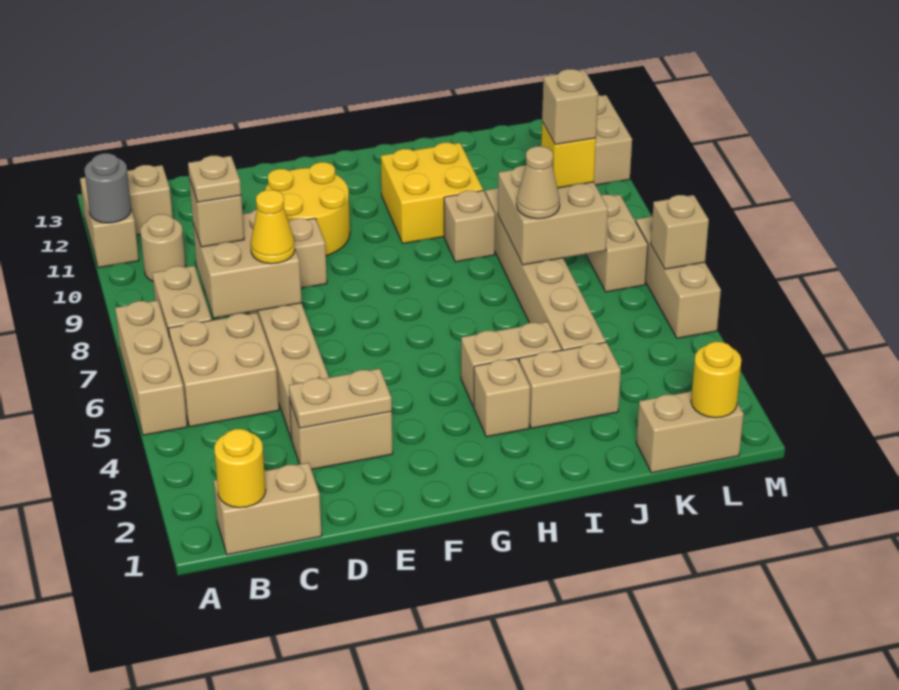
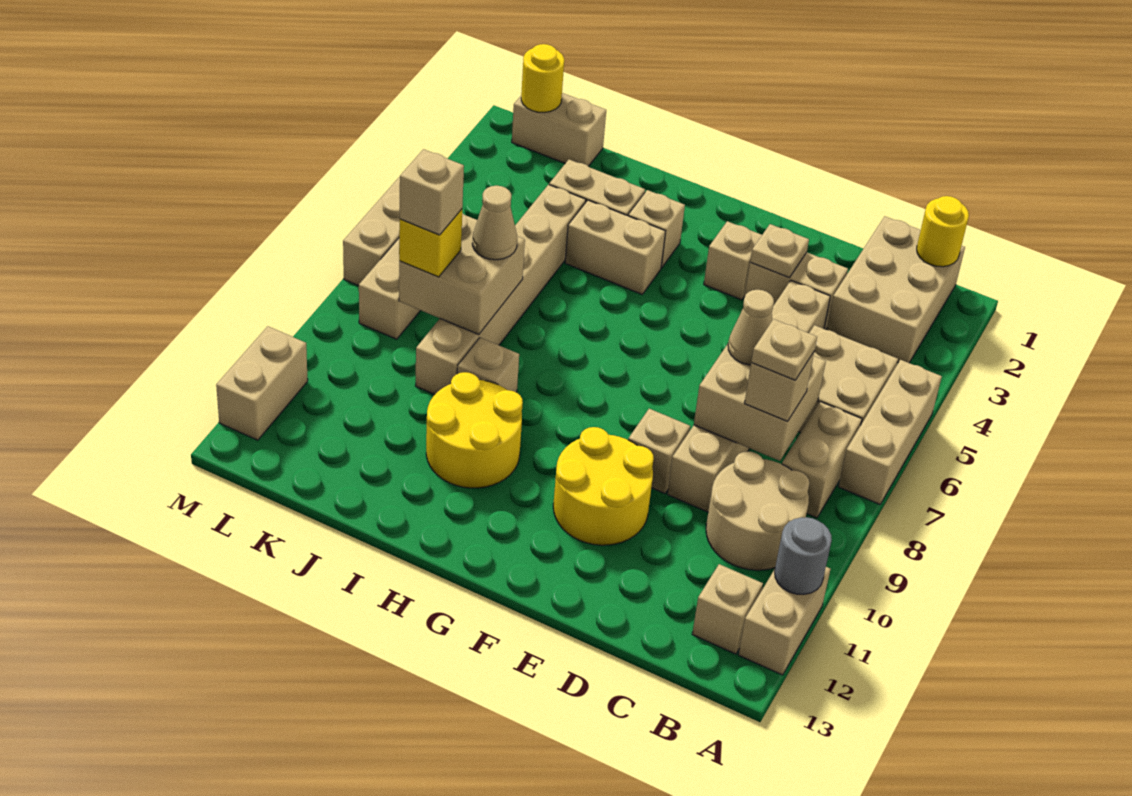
tan 1x2 brick [214,463,322,555] -> tan 2x3 brick [827,216,965,363]
tan 1x1 round brick [140,214,186,281] -> tan 2x2 round brick [706,451,809,570]
tan 1x2 plate [289,369,392,428] -> tan 1x1 plate [750,224,809,278]
yellow 1x1 cone [251,190,295,264] -> tan 1x1 cone [728,290,774,365]
yellow 2x2 brick [381,143,483,244] -> yellow 2x2 round brick [426,372,523,488]
tan 1x1 brick [651,195,709,269] -> tan 1x1 brick moved to [704,221,762,300]

